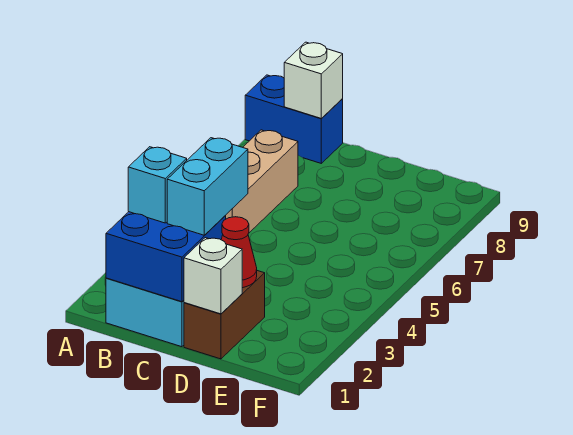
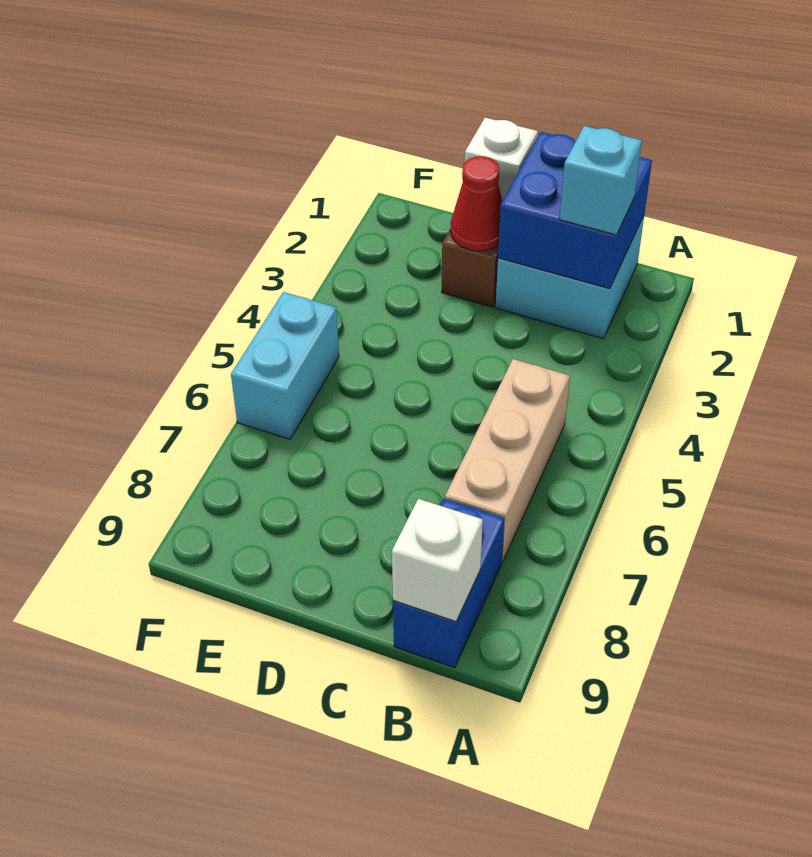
blue 1x2 brick [245,75,343,163] -> blue 1x2 brick turned to [393,499,504,668]
cyan 1x2 brick [167,138,248,235] -> cyan 1x2 brick moved to [231,292,339,439]

